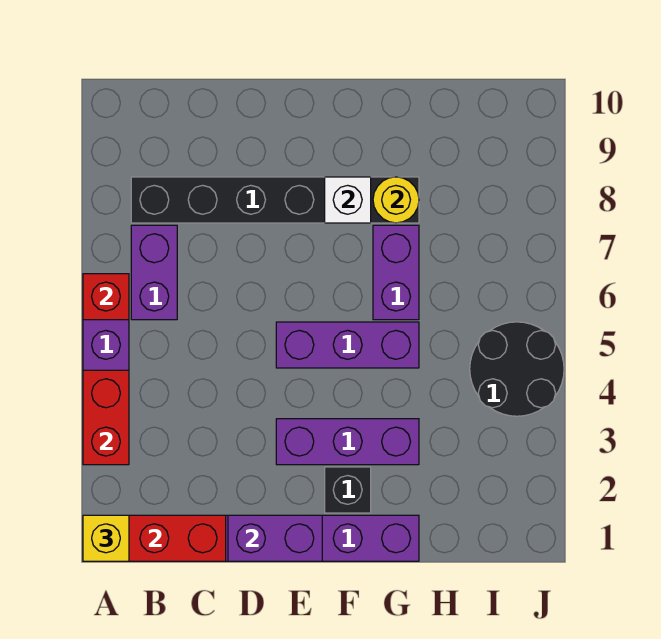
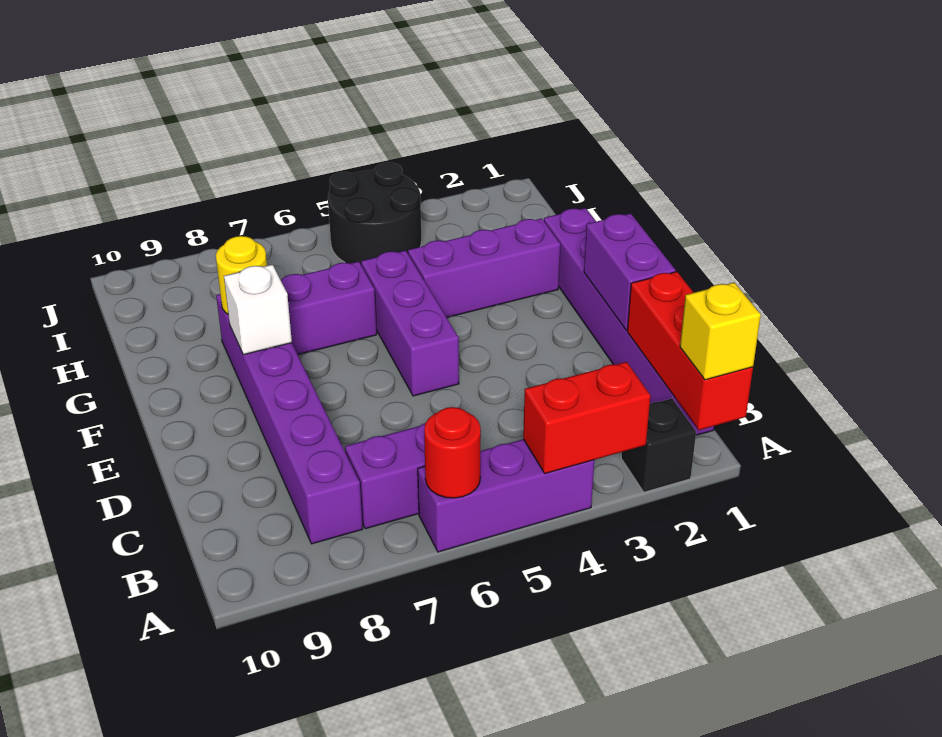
red 1x1 brick [83,274,129,320] -> red 1x1 round brick [424,407,481,498]
black 1x6 brick [131,177,419,223] -> purple 1x6 brick [216,294,363,544]
purple 1x3 brick [276,419,419,465] -> purple 1x3 brick turned to [408,218,560,317]
black 1x1 brick [325,467,371,513] -> black 1x1 brick moved to [621,399,696,492]

